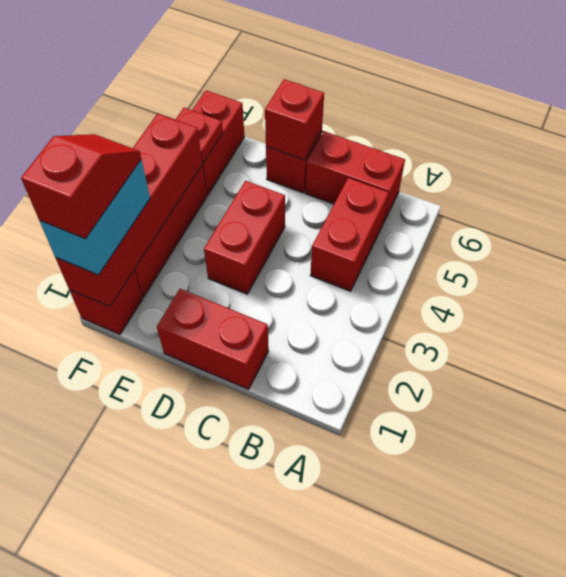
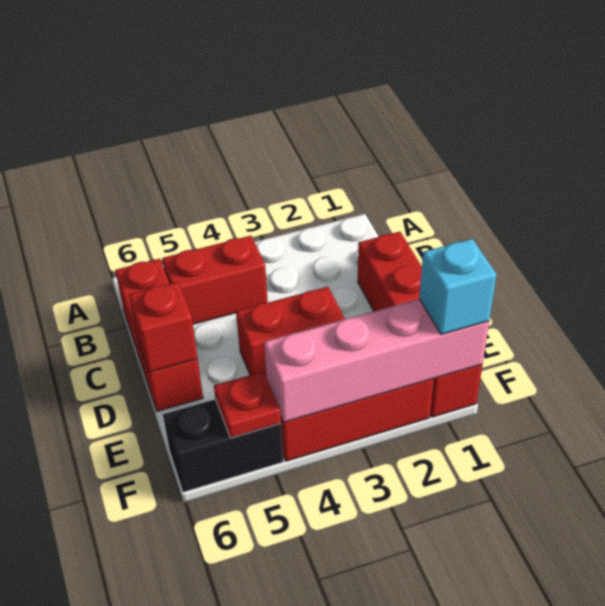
red 1x4 brick [55,114,202,307] -> pink 1x4 brick [264,299,489,422]
cyan 1x2 brick [40,160,150,275] -> cyan 1x1 brick [419,239,497,334]
red 1x2 slope [21,134,141,239] -> none
red 1x2 brick [193,90,244,196] -> black 1x2 brick [163,399,283,492]

